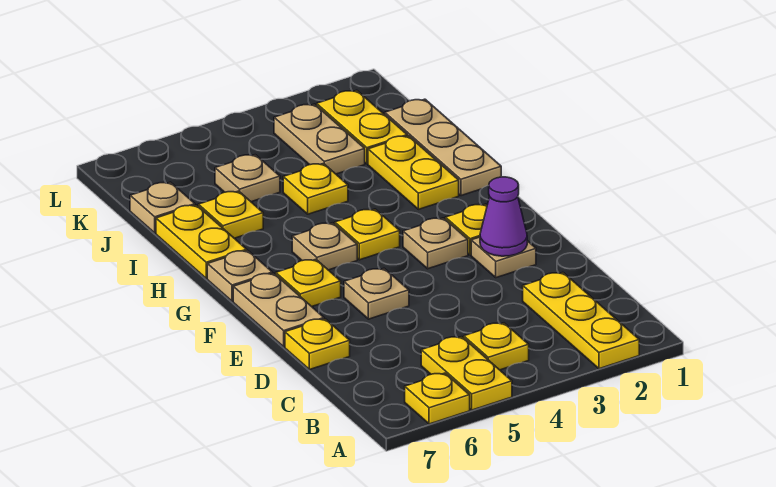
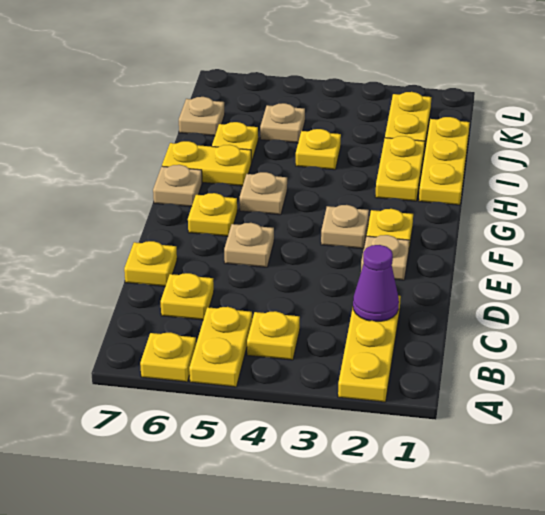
purple 1x1 cone [480,177,527,256] -> purple 1x1 cone moved to [353,245,399,321]
tan 1x2 plate [233,273,324,347] -> none
yellow 1x1 plate [335,209,400,260] -> yellow 1x1 plate moved to [161,273,214,320]
tan 1x3 plate [385,99,501,196] -> yellow 1x3 plate [419,117,470,205]
yellow 1x2 plate [156,205,247,278] -> yellow 1x2 plate turned to [162,141,251,186]
tan 1x2 plate [274,104,365,174] -> none

